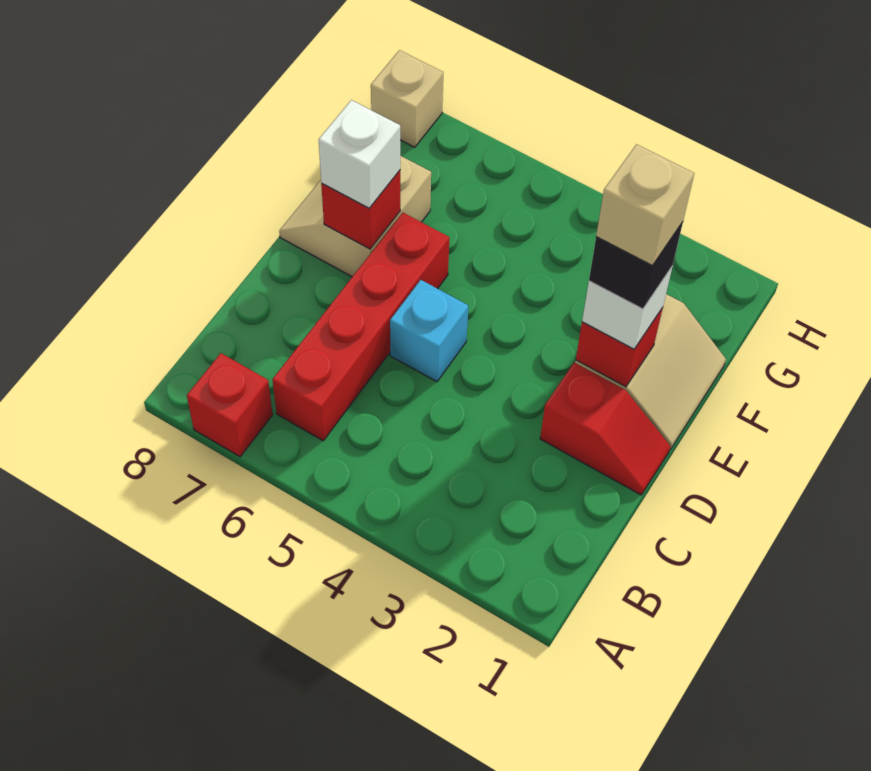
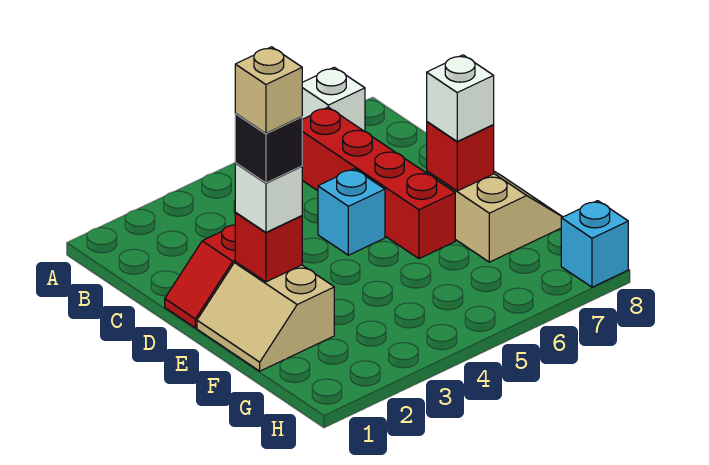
red 1x1 brick [187,353,273,457] -> white 1x1 brick [302,67,365,132]
tan 1x1 brick [371,50,443,147] -> cyan 1x1 brick [561,201,628,287]

